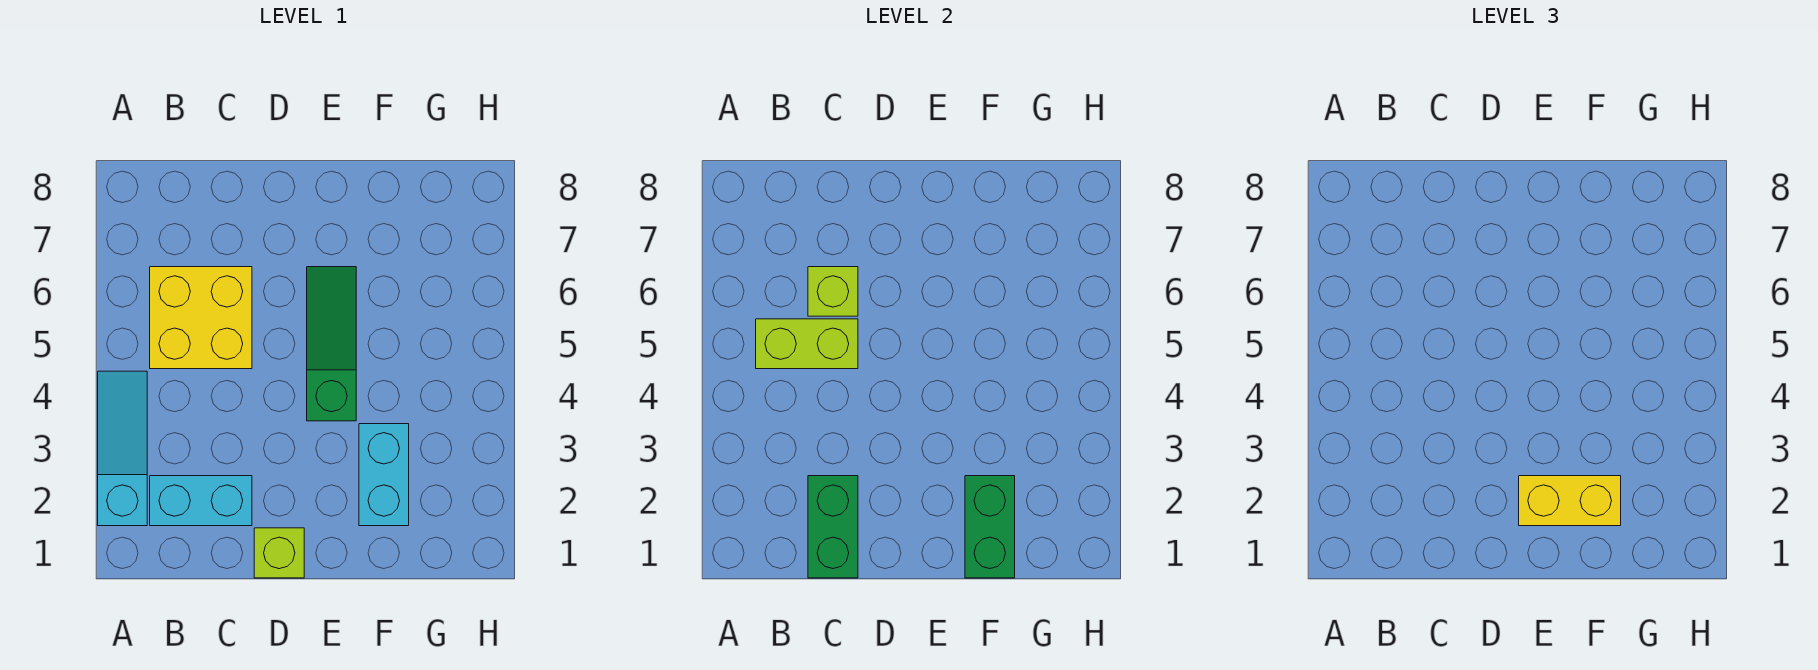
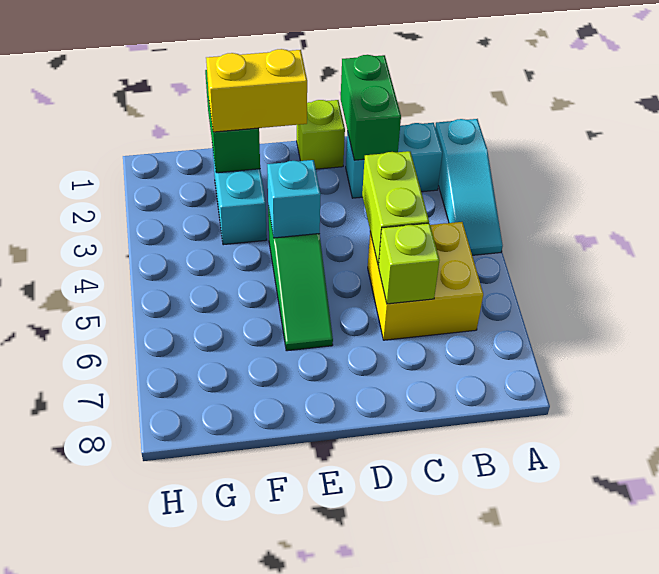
lime 1x2 brick [756,319,858,369] -> lime 1x2 brick turned to [362,151,429,265]
none -> cyan 1x1 brick [267,160,321,238]

